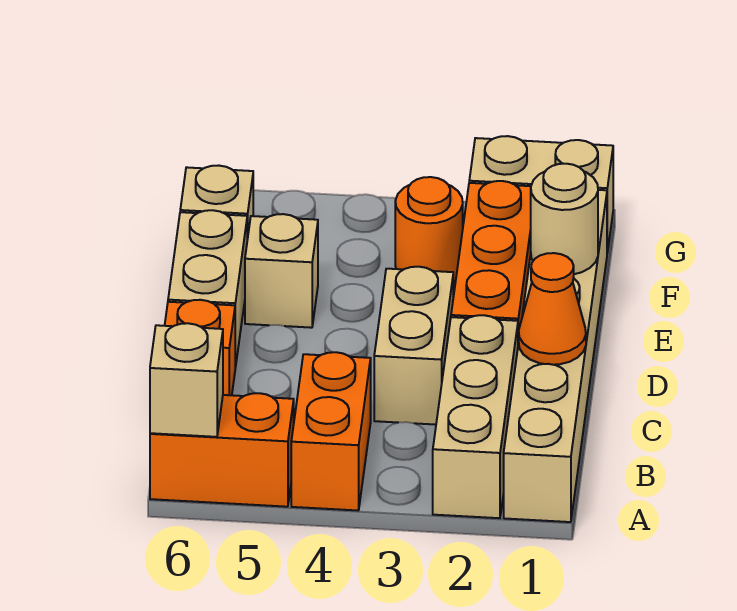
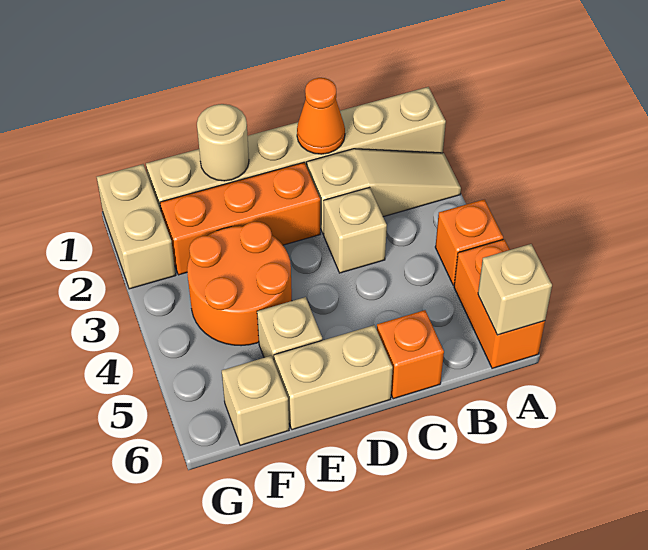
tan 1x3 brick [433,315,518,518] -> tan 1x3 slope [307,149,461,234]
orange 1x2 brick [291,352,371,510] -> orange 1x1 brick [435,199,503,285]
tan 1x2 brick [374,267,453,425] -> tan 1x1 brick [324,188,387,273]
orange 1x1 round brick [395,177,463,282] -> orange 2x2 round brick [187,221,292,346]

